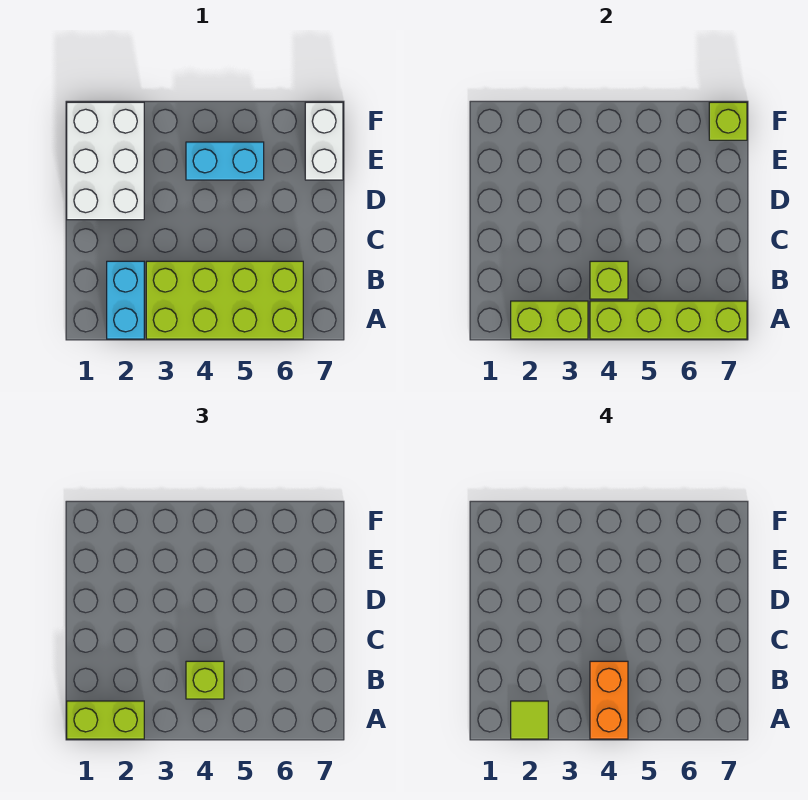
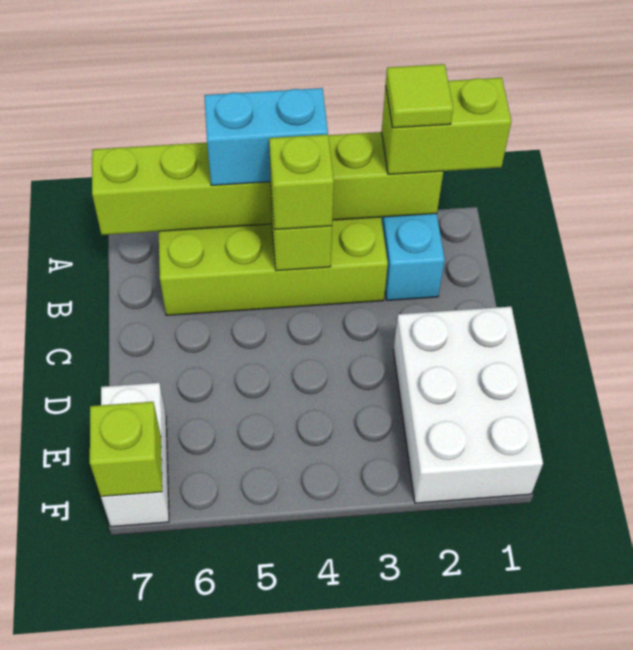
orange 1x2 brick [590,661,628,739] -> none
cyan 1x2 brick [186,142,264,180] -> cyan 1x2 brick moved to [204,88,328,185]

